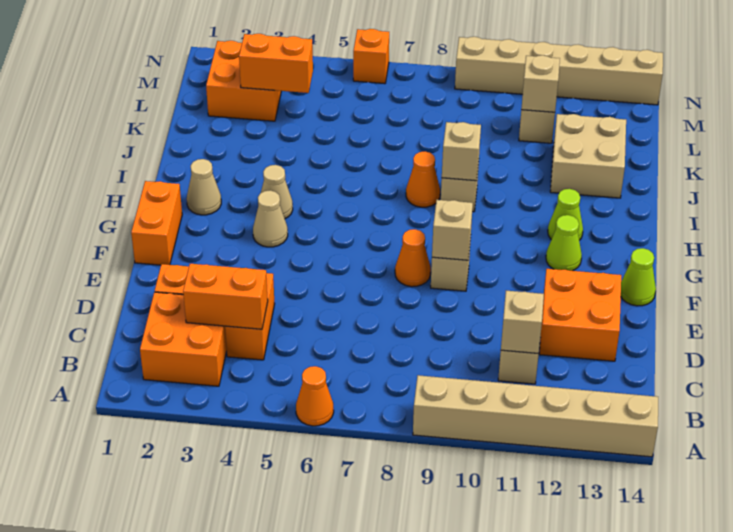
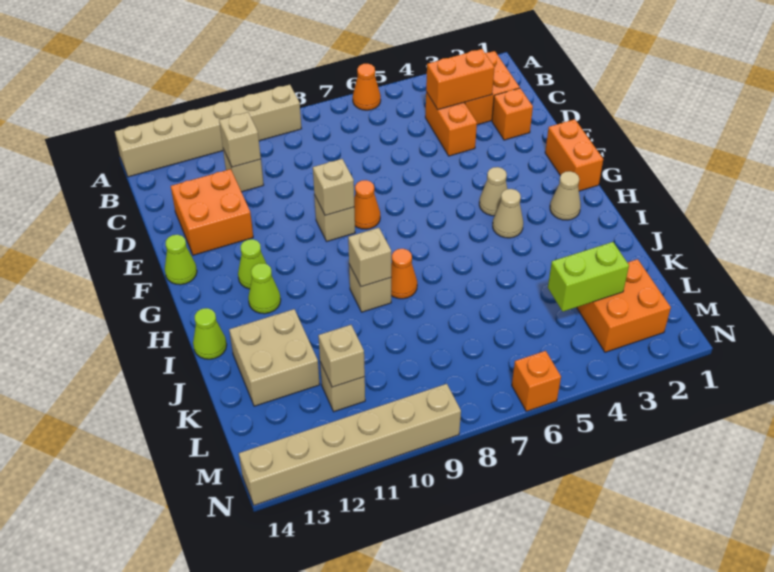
none -> lime 1x1 cone [193,308,227,359]
orange 1x2 brick [239,34,313,93] -> lime 1x2 brick [548,242,629,312]

